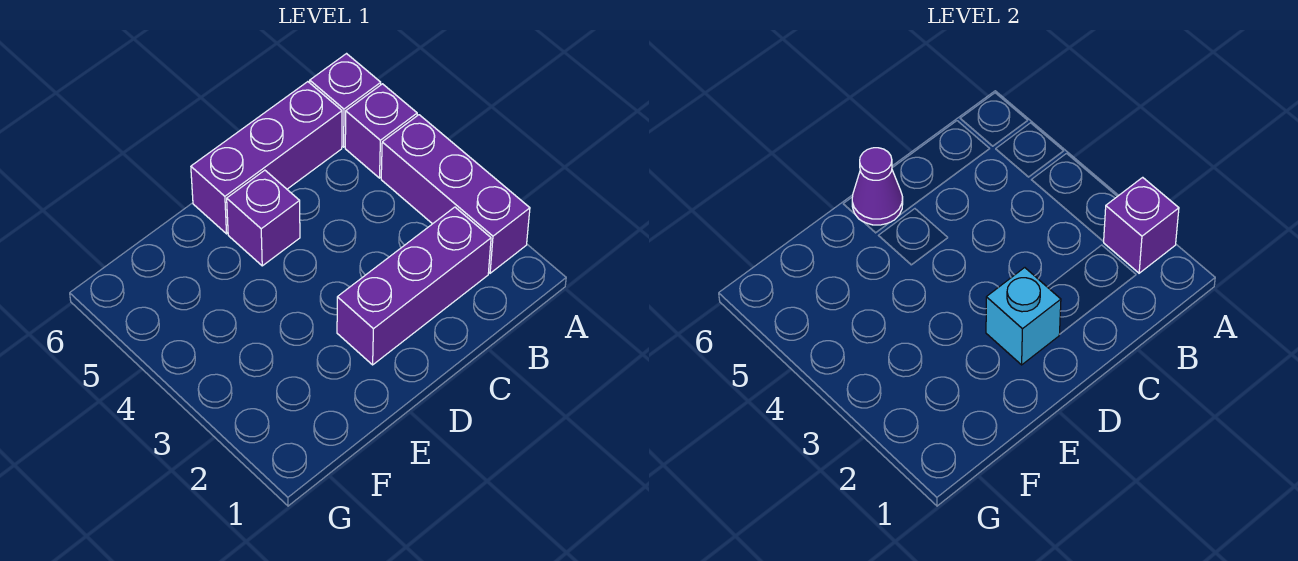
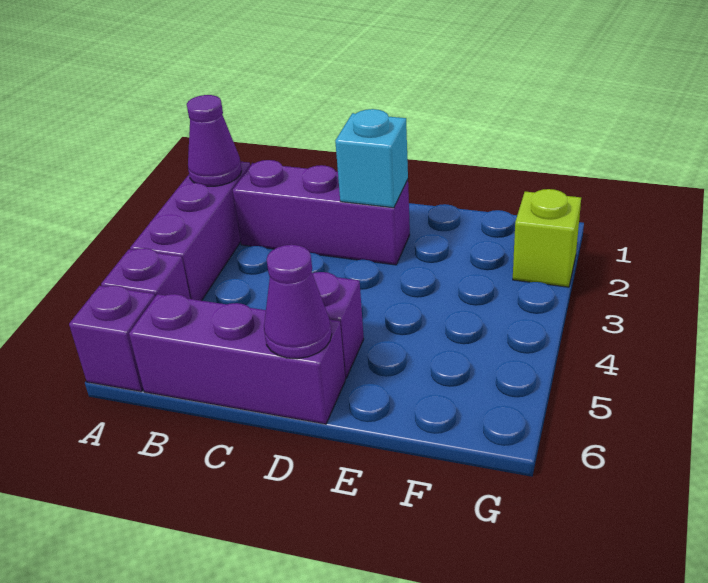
purple 1x1 brick [1104,177,1179,273] -> purple 1x1 cone [187,95,242,186]
none -> lime 1x1 brick [513,189,581,287]

